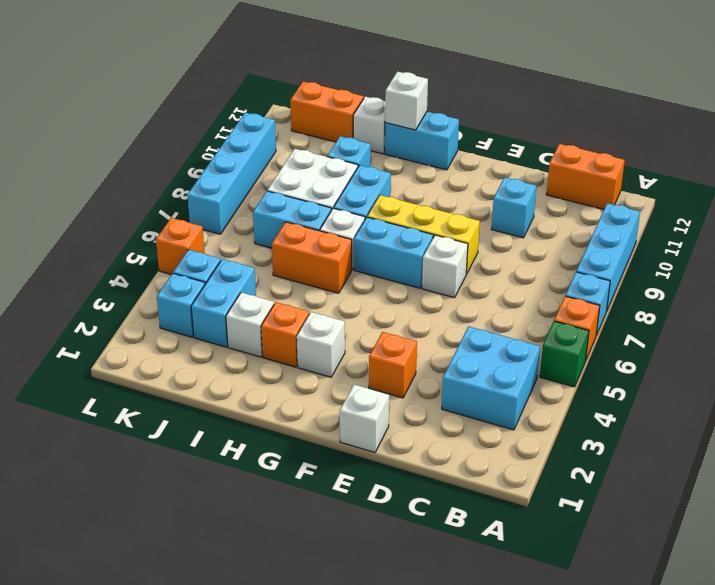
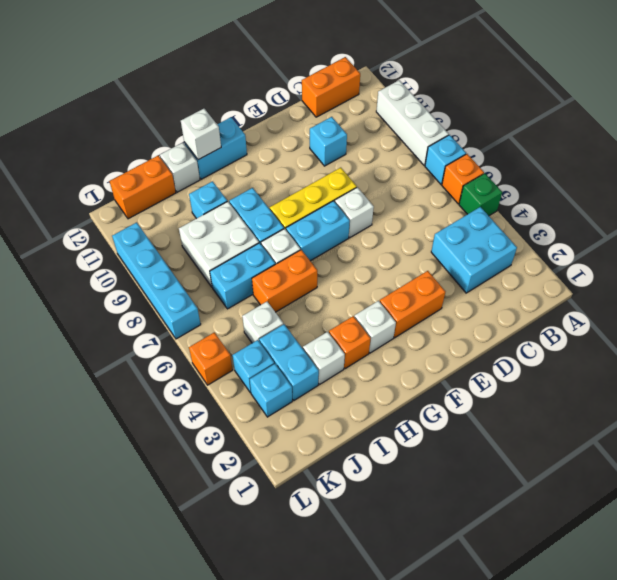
cyan 1x3 brick [576,203,640,310] -> white 1x3 brick [376,80,449,165]
white 1x1 brick [340,384,389,452] -> white 1x1 brick moved to [242,302,283,343]
orange 1x1 brick [369,332,417,398] -> orange 1x2 brick [380,271,446,338]

